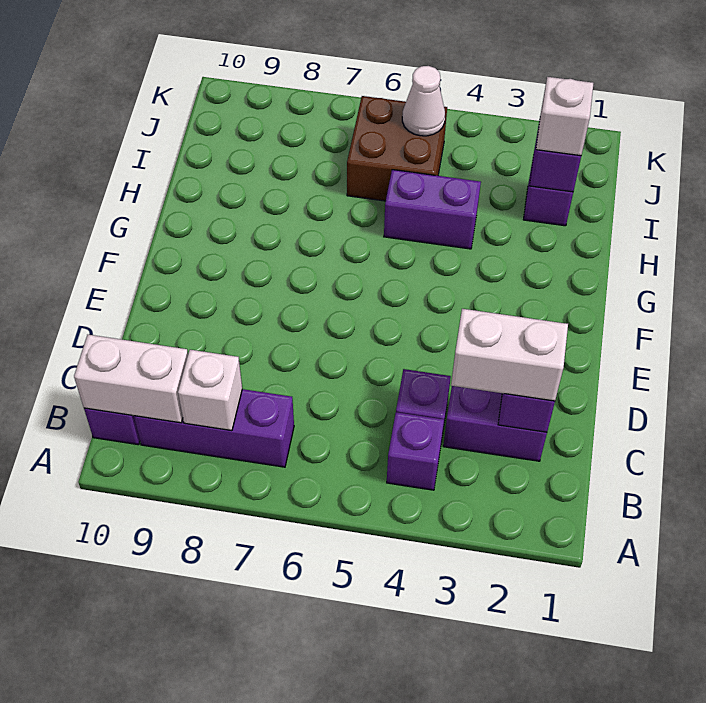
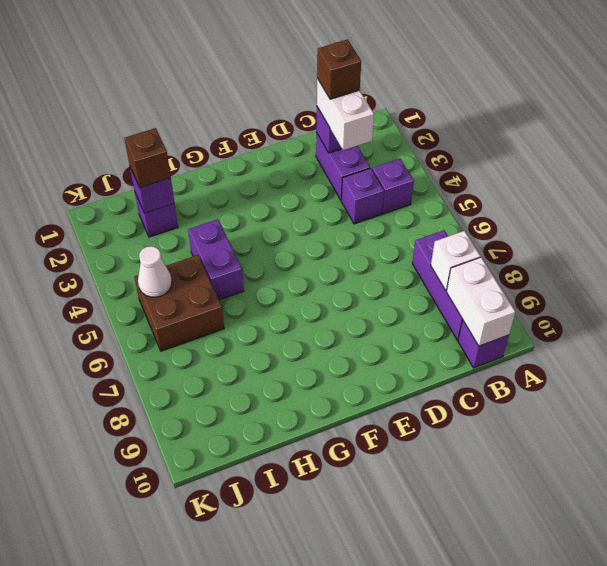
none -> brown 1x1 brick [317,39,361,99]
white 1x1 brick [536,77,593,156] -> brown 1x1 brick [124,128,171,188]

